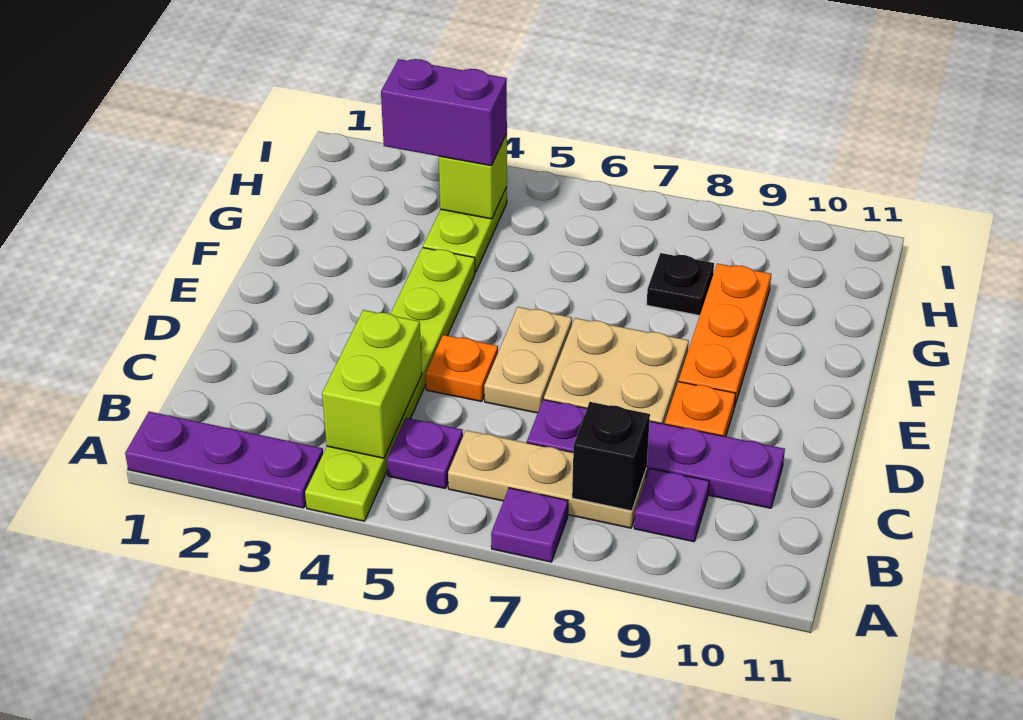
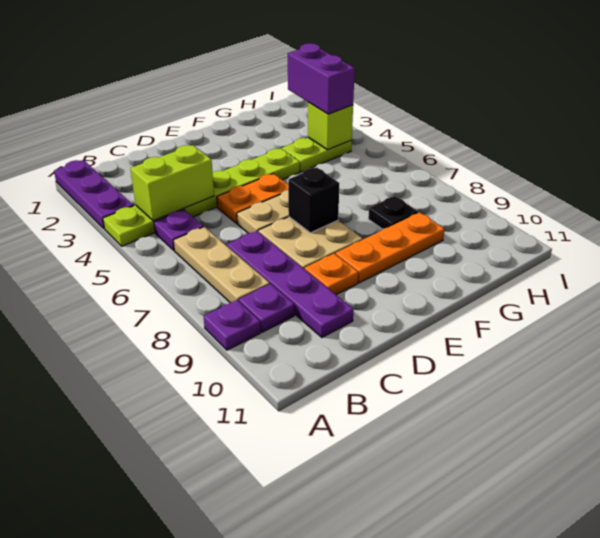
purple 1x1 plate [491,488,568,562] -> purple 1x1 plate moved to [204,300,261,350]
black 1x1 brick [572,402,650,511] -> black 1x1 brick moved to [288,167,339,233]
orange 1x1 plate [426,335,498,402] -> orange 1x2 plate [217,174,288,223]

